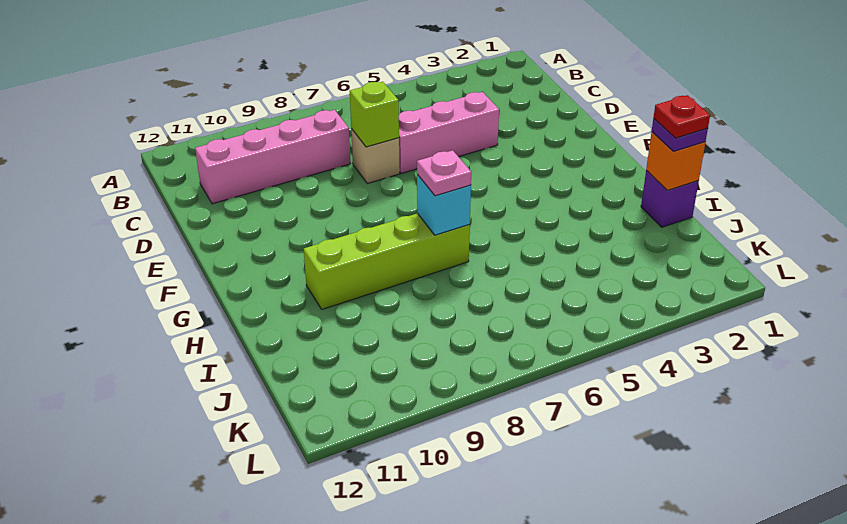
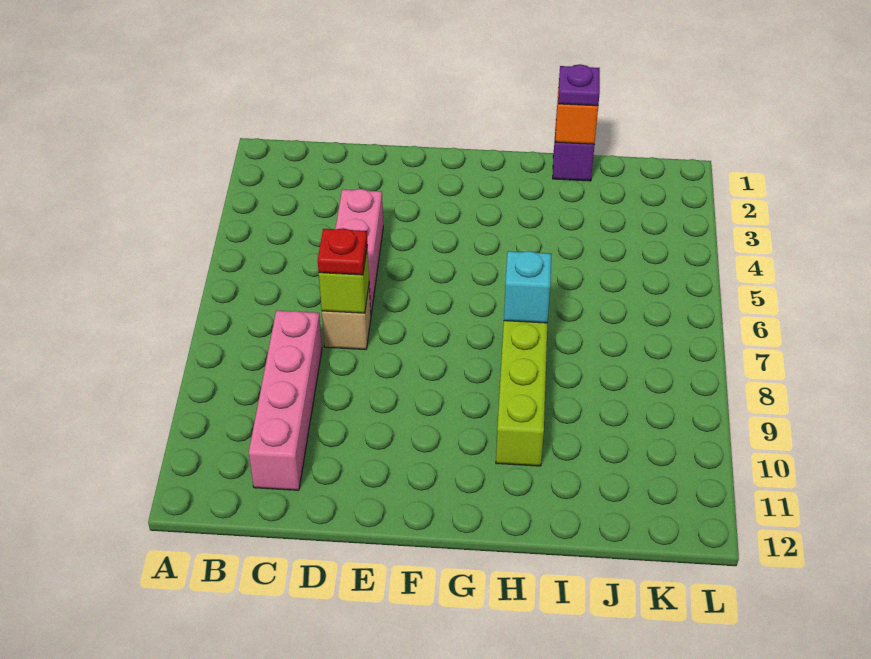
pink 1x1 plate [417,150,471,196] -> none
red 1x1 plate [653,95,710,138] -> red 1x1 plate moved to [318,228,367,275]

